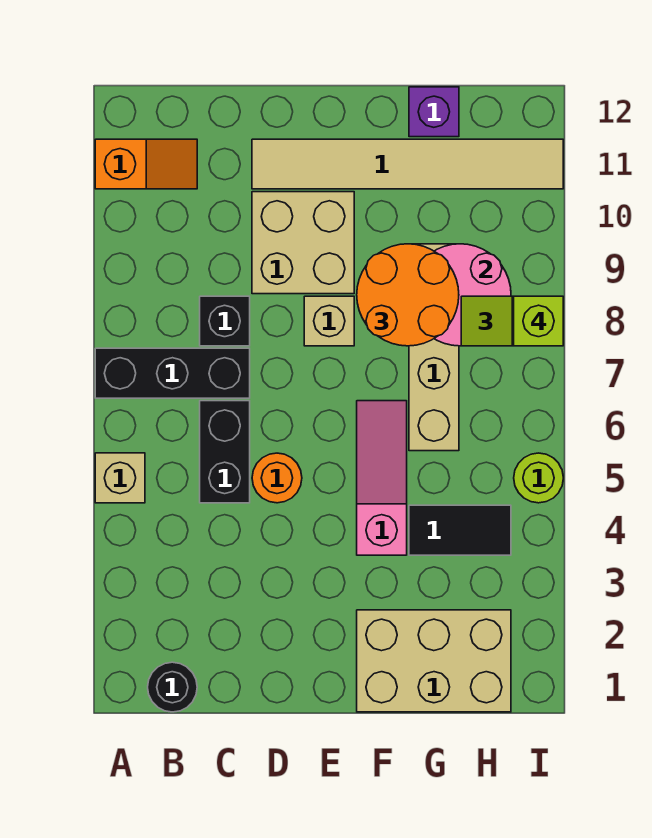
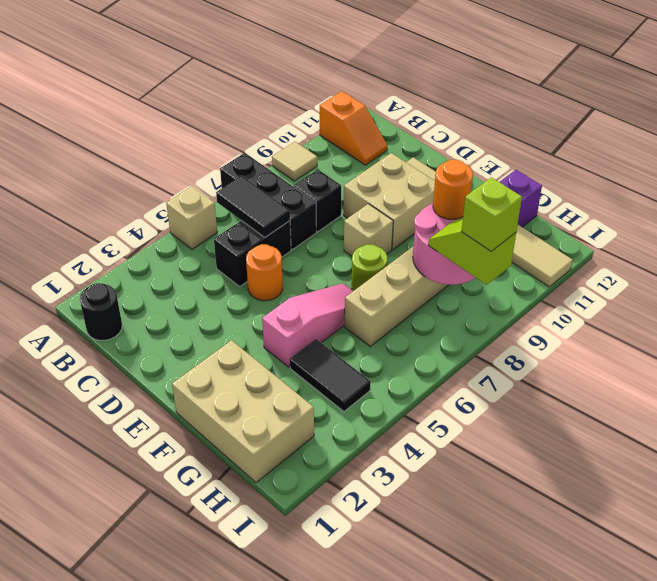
none -> tan 1x1 tile [272,142,317,181]
none -> black 1x2 tile [216,176,290,237]
orange 2x2 round brick [357,244,459,346] -> orange 1x1 round brick [433,160,473,219]
lime 1x1 round brick [514,453,563,503] -> lime 1x1 round brick moved to [352,245,388,291]

